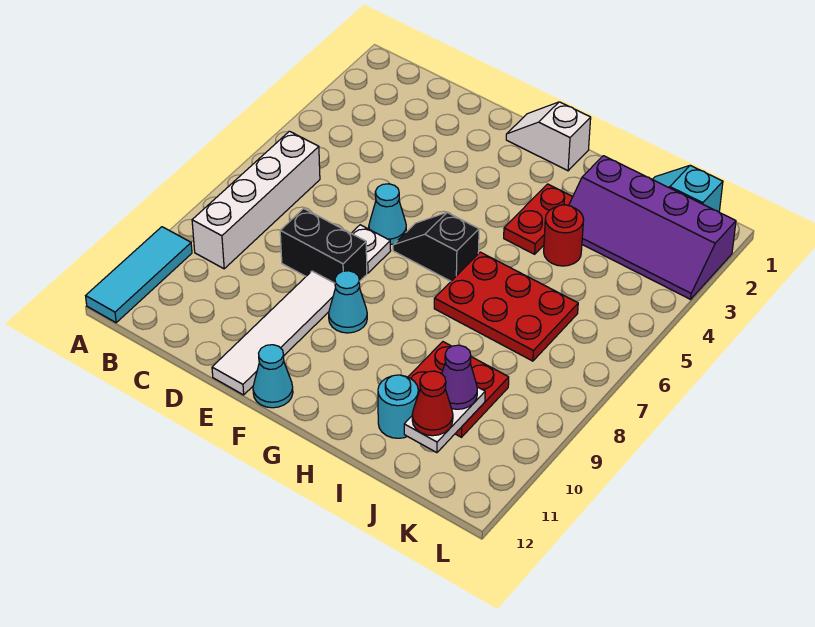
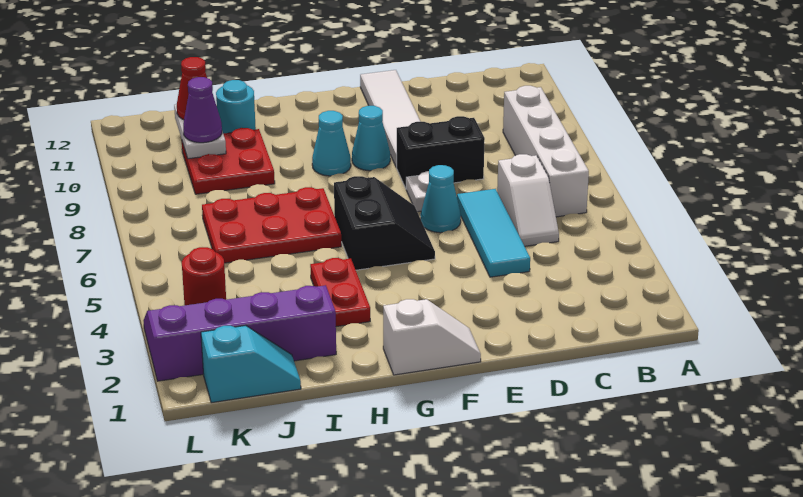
cyan 1x3 tile [86,227,192,323] -> cyan 1x3 tile moved to [457,189,530,277]
none -> white 1x2 slope [497,154,559,246]
black 1x2 slope [393,212,479,281] -> black 2x2 slope [334,176,435,270]
cyan 1x1 cone [253,345,293,408] -> cyan 1x1 cone moved to [312,111,351,176]
red 1x1 round brick [544,205,584,266] -> red 1x1 round brick moved to [182,247,226,305]

